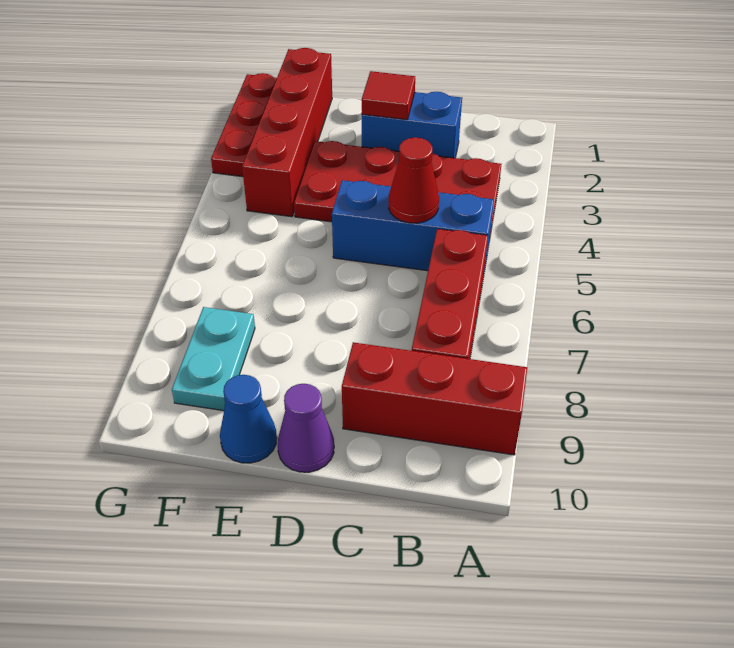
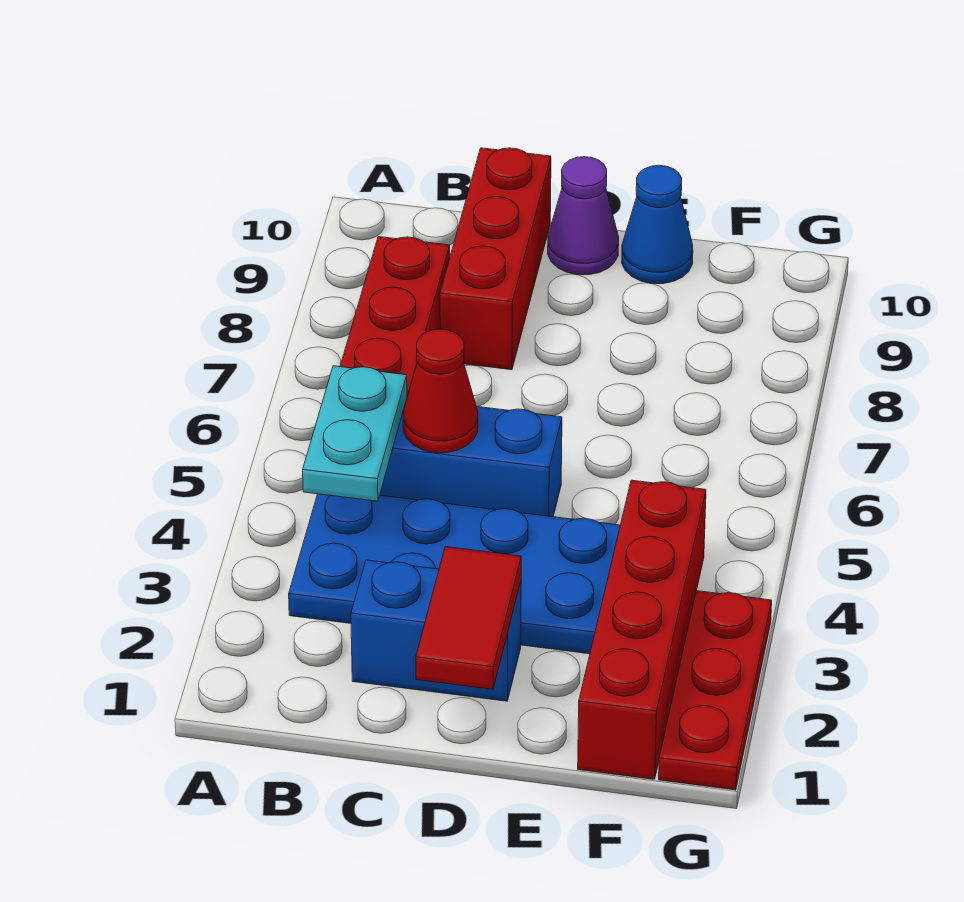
red 1x3 brick [342,342,527,455] -> red 1x3 brick turned to [440,148,551,370]
red 2x4 plate [294,141,501,241] -> blue 2x4 plate [289,494,620,654]
red 1x1 tile [362,71,415,120] -> red 1x2 tile [416,547,521,689]
cyan 1x2 plate [172,307,255,411] -> cyan 1x2 plate moved to [303,366,407,501]

